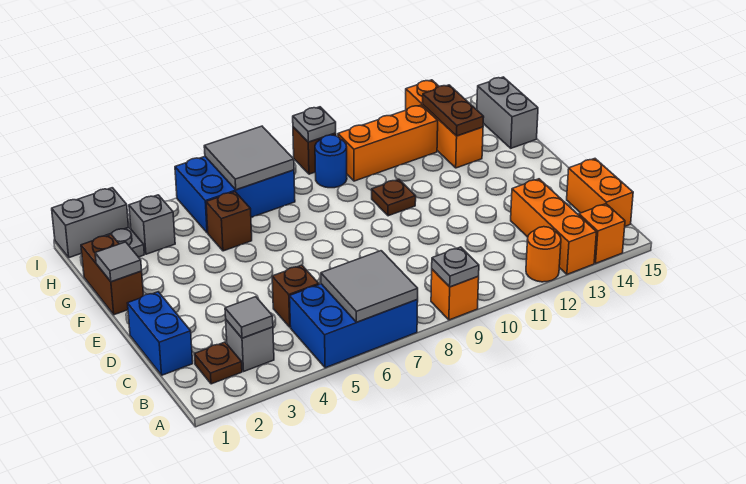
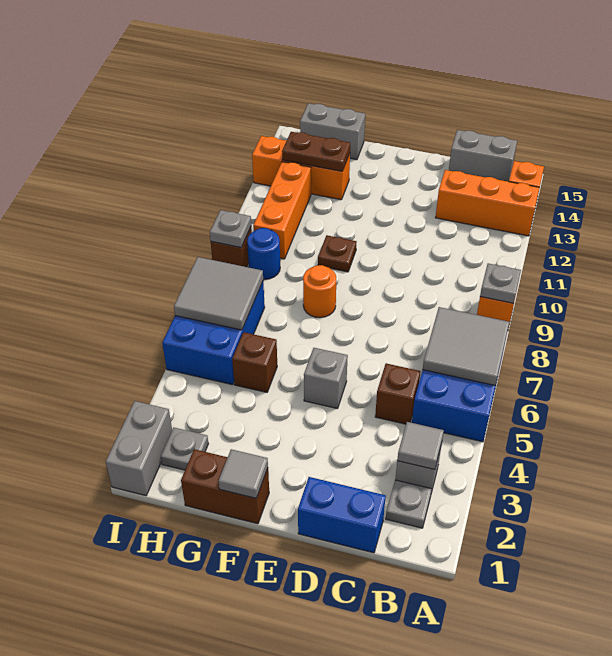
orange 1x1 round brick [526,227,561,282] -> orange 1x1 round brick moved to [303,265,336,318]
brown 1x1 plate [194,342,242,384] -> grey 1x1 plate [386,480,432,528]
orange 1x2 brick [567,159,633,226] -> grey 1x2 brick [449,130,517,182]
grey 1x1 brick [129,195,175,254] -> grey 1x1 brick moved to [304,348,348,409]

